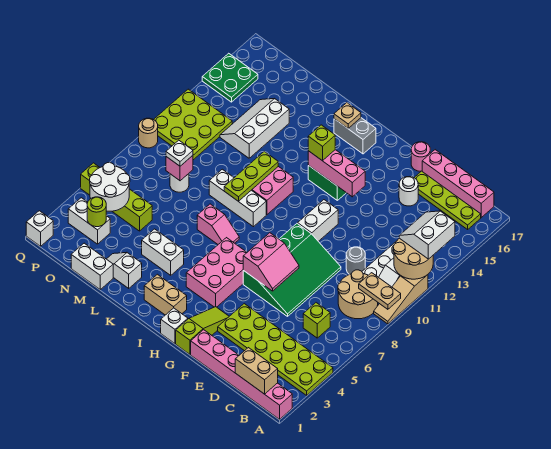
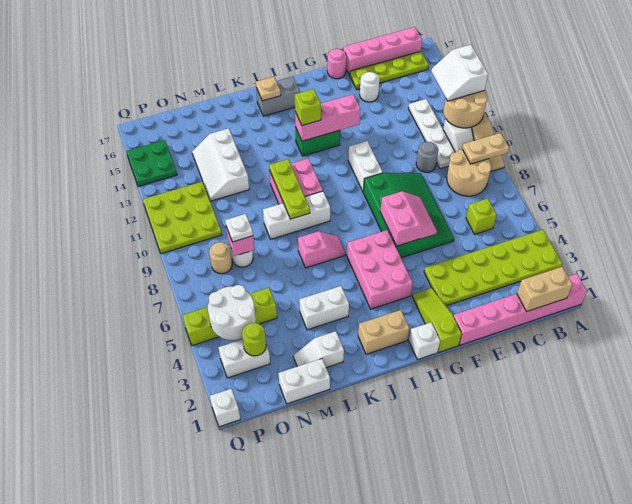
tan 1x1 round brick [139,118,158,148] -> tan 1x1 round brick moved to [209,242,232,274]

